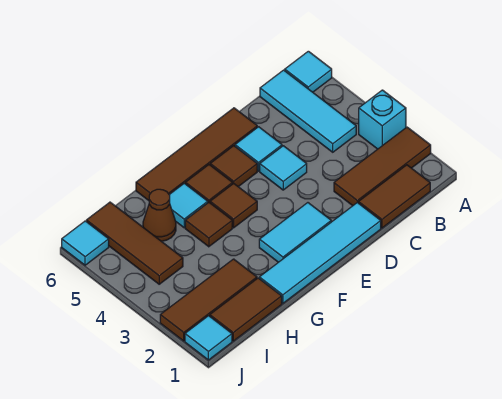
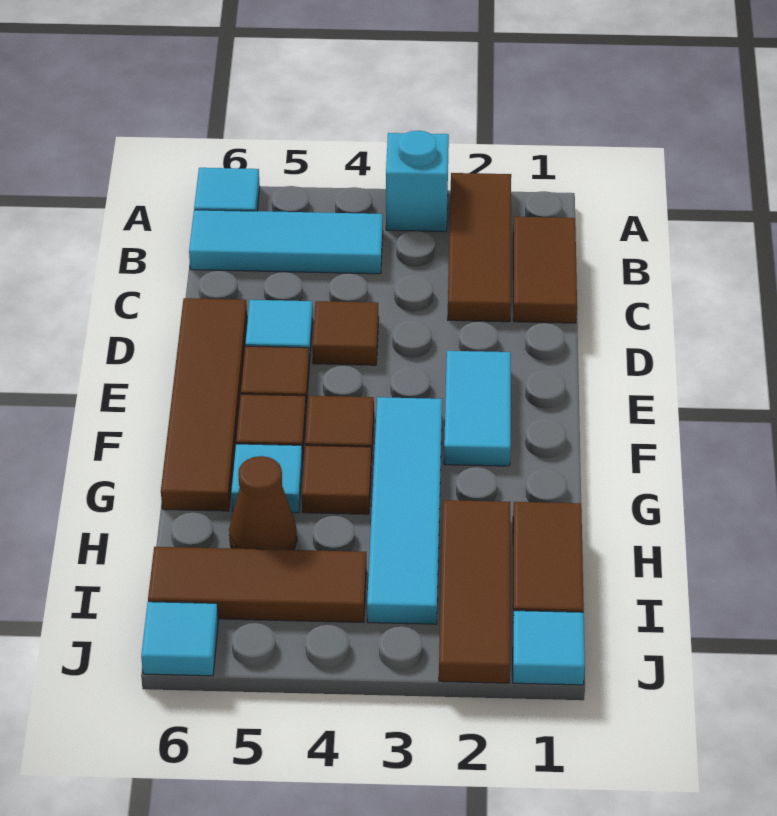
cyan 1x4 tile [259,203,381,303] -> cyan 1x4 tile moved to [367,397,442,624]
cyan 1x1 tile [260,146,307,190] -> brown 1x1 tile [312,301,379,365]

